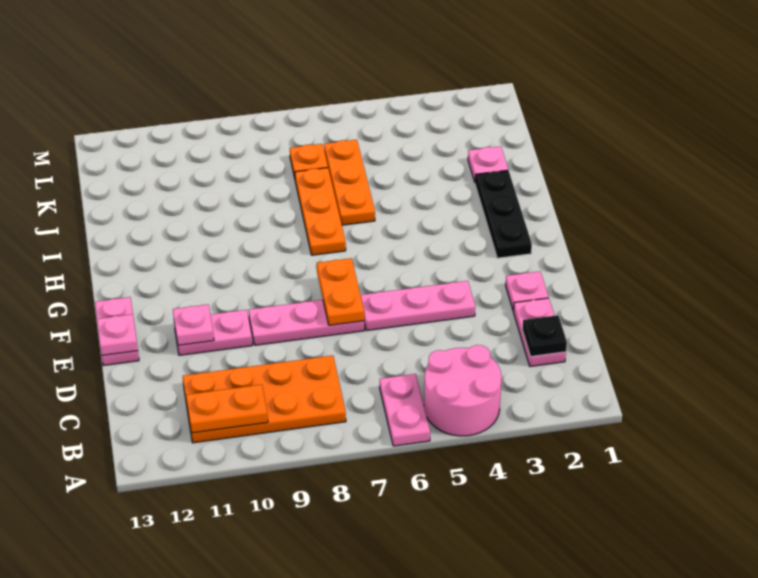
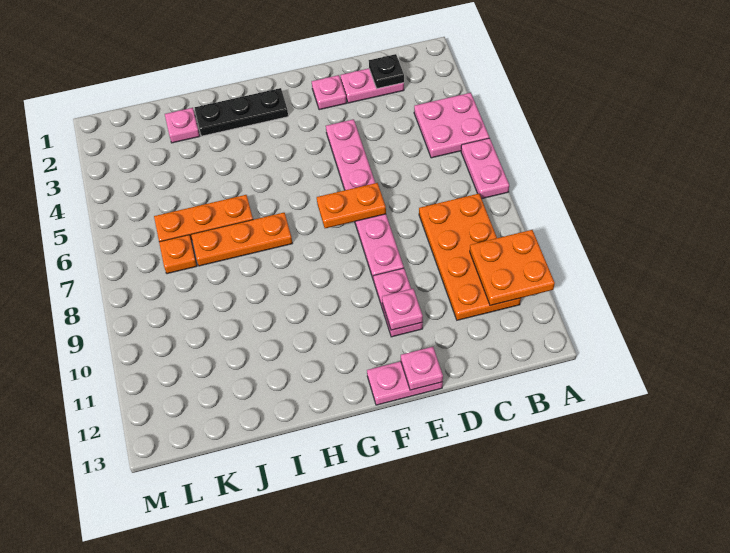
pink 2x2 round brick [424,345,502,436] -> pink 2x2 plate [414,93,489,158]
pink 1x2 plate [380,374,430,446] -> pink 1x2 plate turned to [461,138,509,199]
orange 1x2 plate [186,384,268,433] -> orange 2x2 plate [470,230,555,306]

